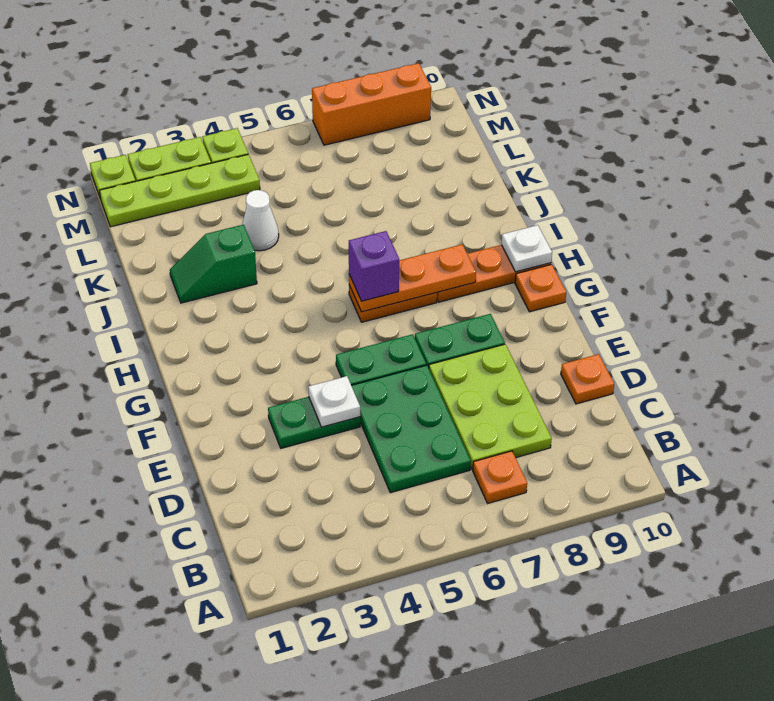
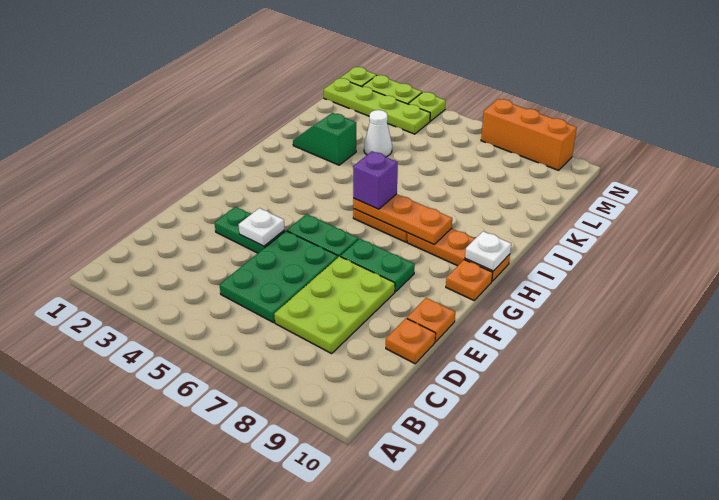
orange 1x1 plate [473,451,527,503] -> orange 1x1 plate moved to [407,298,455,342]

